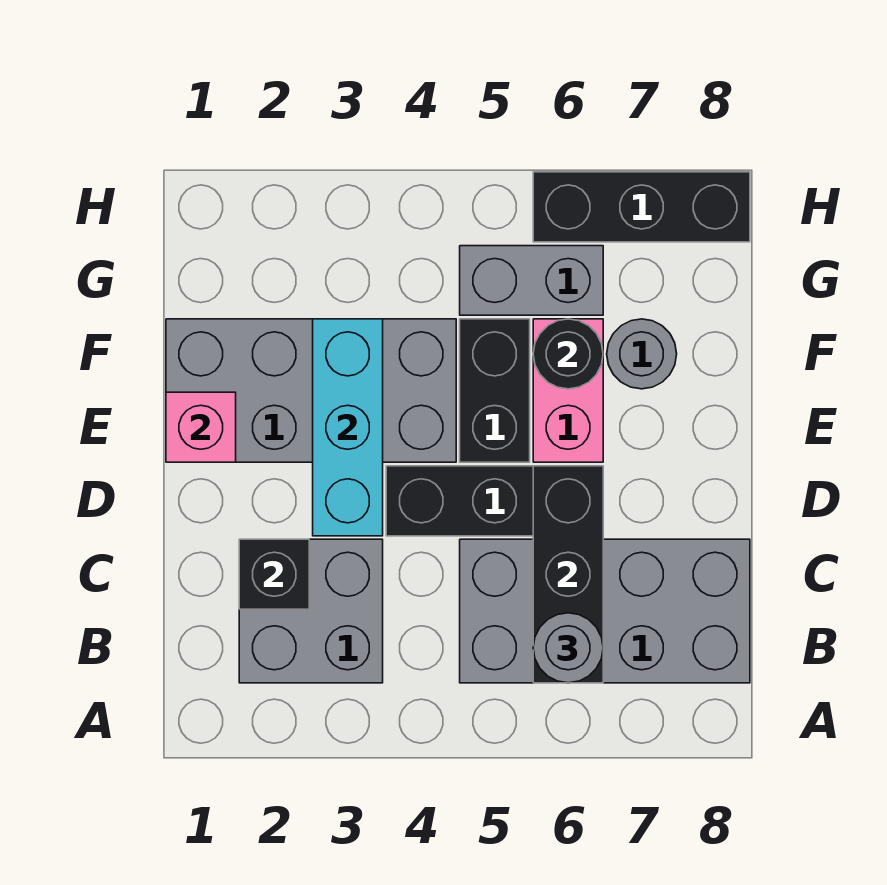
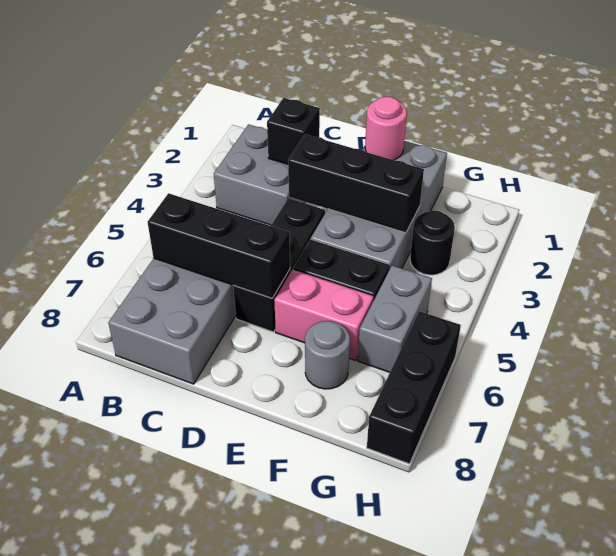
grey 1x1 round brick [533,613,603,683] -> none
cyan 1x3 brick [313,319,383,536] -> black 1x3 brick [288,134,424,233]
pink 1x1 brick [166,392,236,462] -> pink 1x1 round brick [365,96,407,160]
black 1x1 round brick [533,319,603,389] -> black 1x1 round brick moved to [410,210,455,275]

